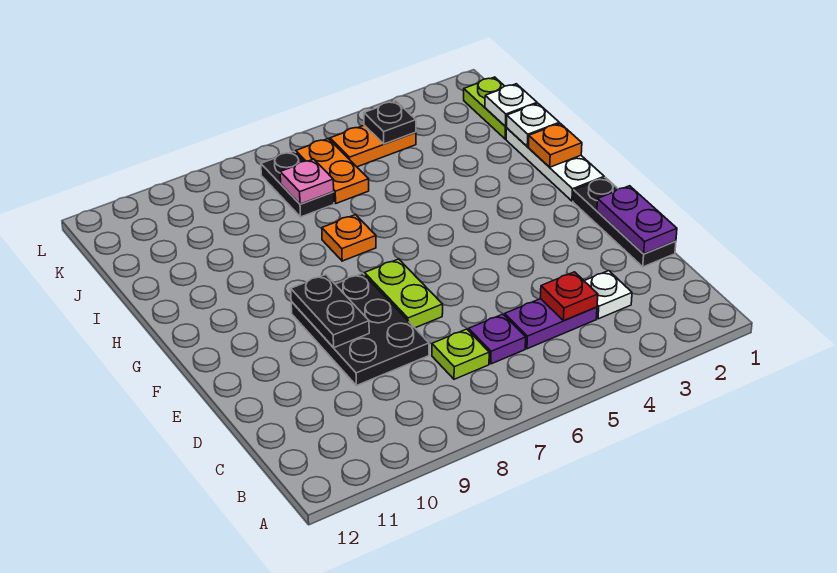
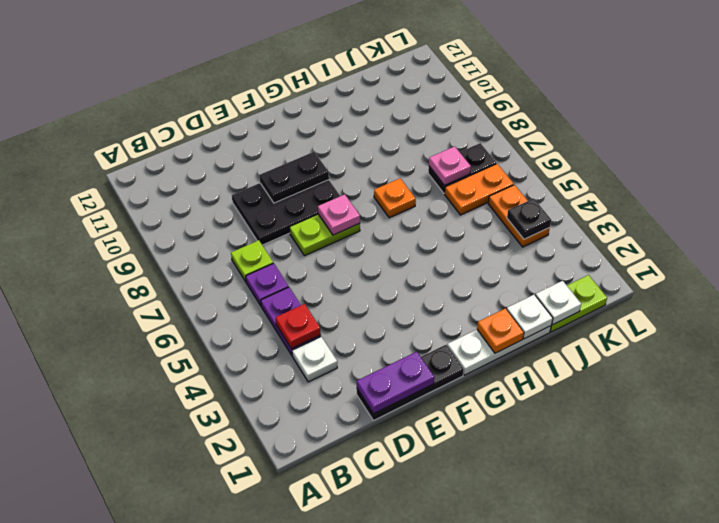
none -> pink 1x1 plate [318,194,360,235]

